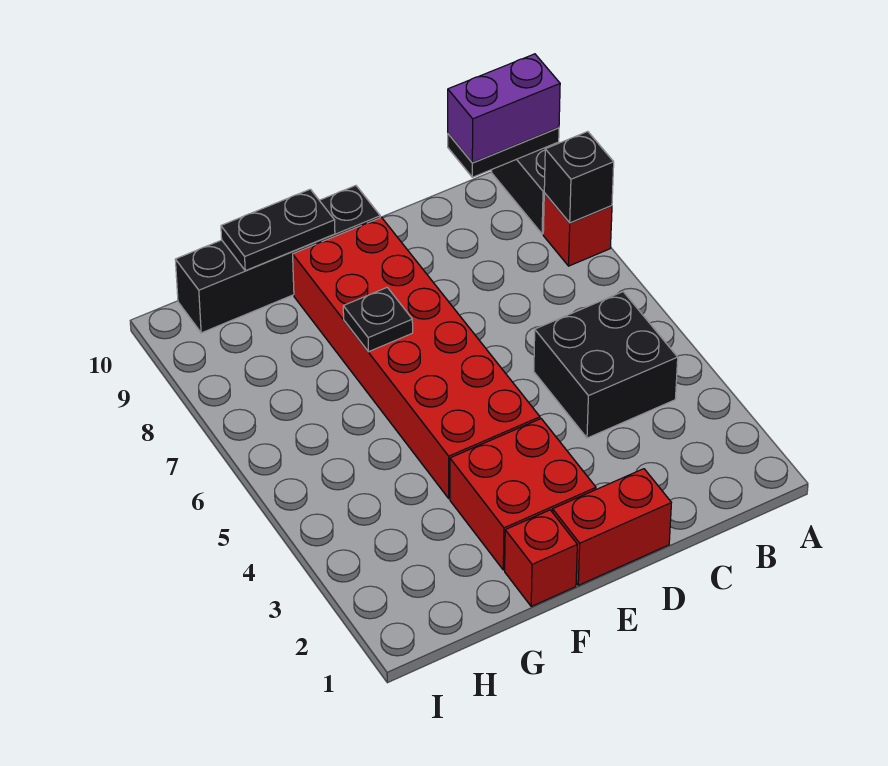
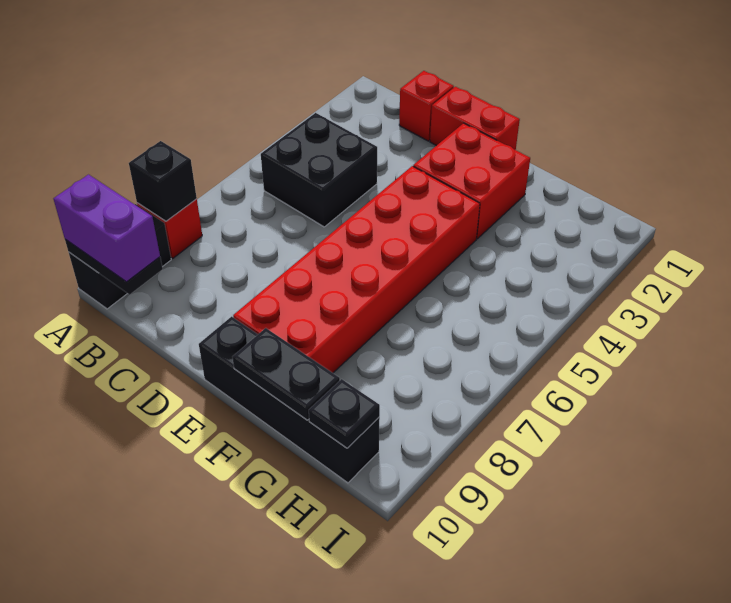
red 1x1 brick [505,510,577,606] -> red 1x1 brick moved to [399,71,454,141]
black 1x1 plate [343,287,413,352] -> black 1x1 plate moved to [309,379,380,448]

